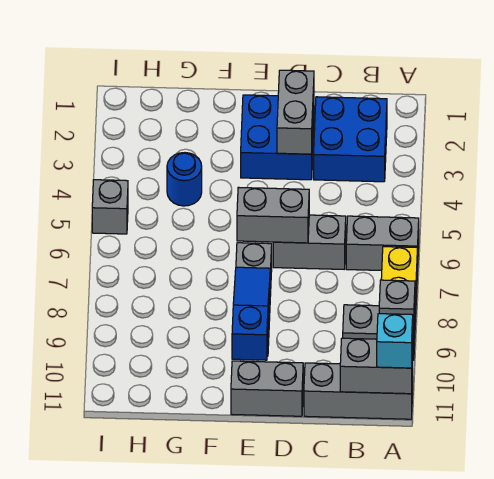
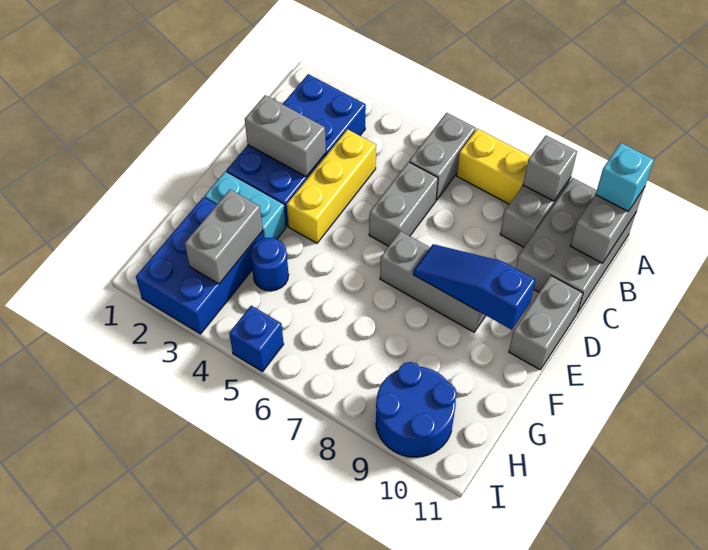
grey 1x3 brick [304,363,413,419] -> grey 2x3 brick [516,178,636,313]
none -> yellow 1x3 brick [287,129,376,243]
grey 1x2 brick [237,187,309,243] -> grey 1x2 brick moved to [185,190,263,284]
none -> cyan 1x2 brick [205,171,286,239]
none -> blue 2x3 brick [136,197,263,334]
none -> blue 2x2 round brick [376,362,457,457]
grey 1x1 brick [92,180,128,234] -> blue 1x1 brick [229,306,284,372]

